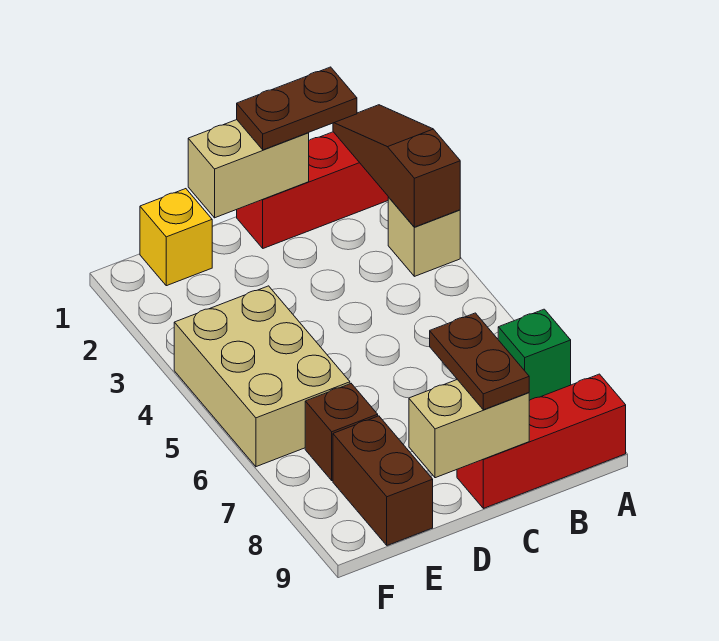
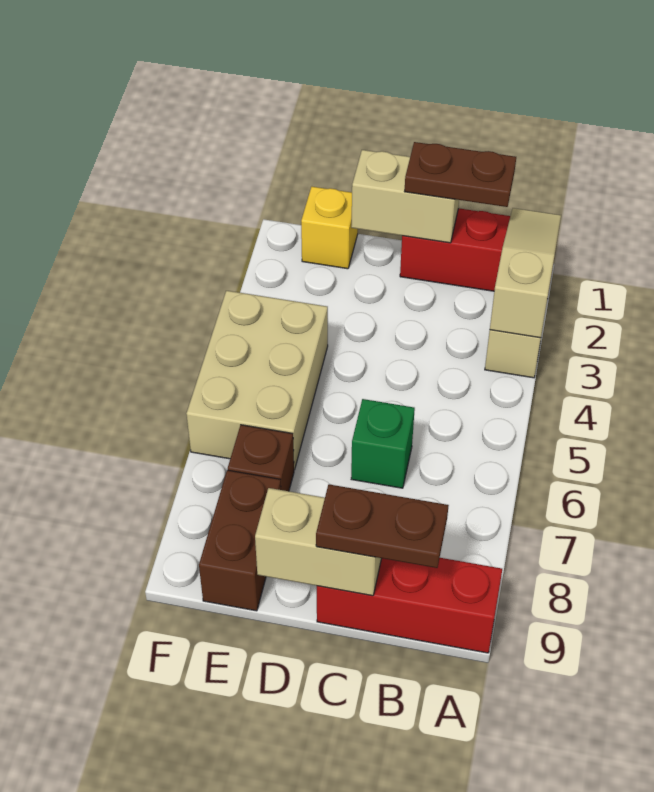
brown 1x3 slope [333,105,460,227] -> tan 1x3 slope [490,208,561,338]
green 1x1 brick [498,309,571,401] -> green 1x1 brick moved to [351,399,415,488]
brown 1x2 plate [430,313,529,410] -> brown 1x2 plate turned to [316,484,449,568]

